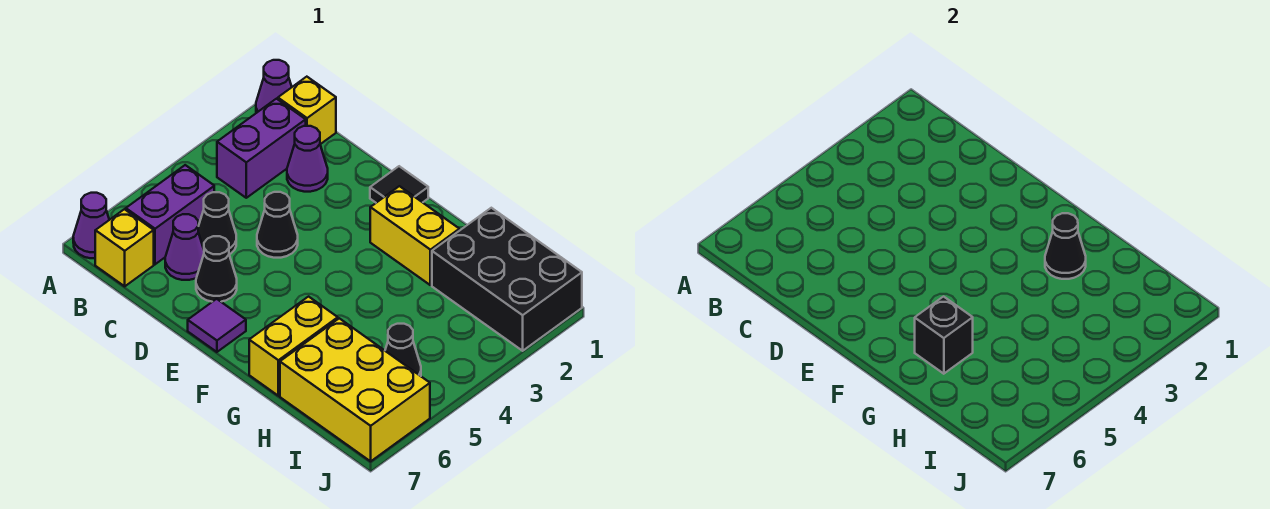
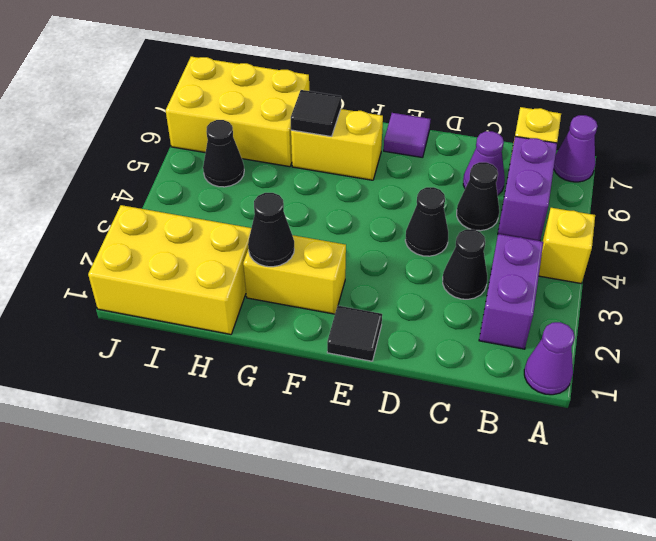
yellow 1x1 brick [278,77,336,144] -> yellow 1x1 brick moved to [539,208,595,283]
purple 1x1 cone [287,126,328,192] -> none
black 1x1 cone [196,236,237,302] -> black 1x1 cone moved to [443,229,487,299]
yellow 1x2 brick [249,297,338,396] -> yellow 1x2 brick turned to [291,109,383,180]
black 1x1 brick [915,297,973,374] -> black 1x1 tile [291,90,341,137]
black 2x3 brick [432,208,582,351] -> yellow 2x3 brick [88,205,251,334]

